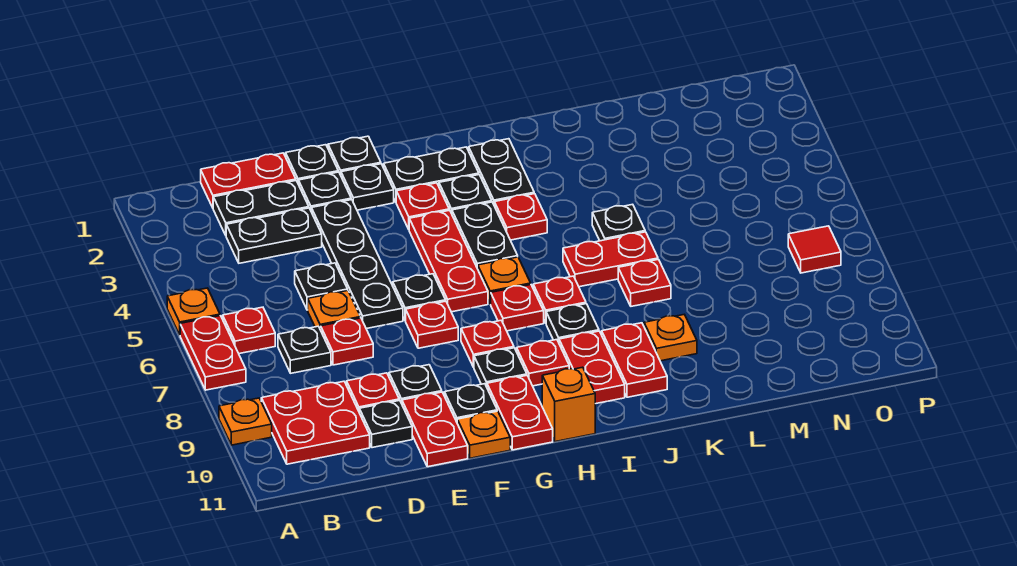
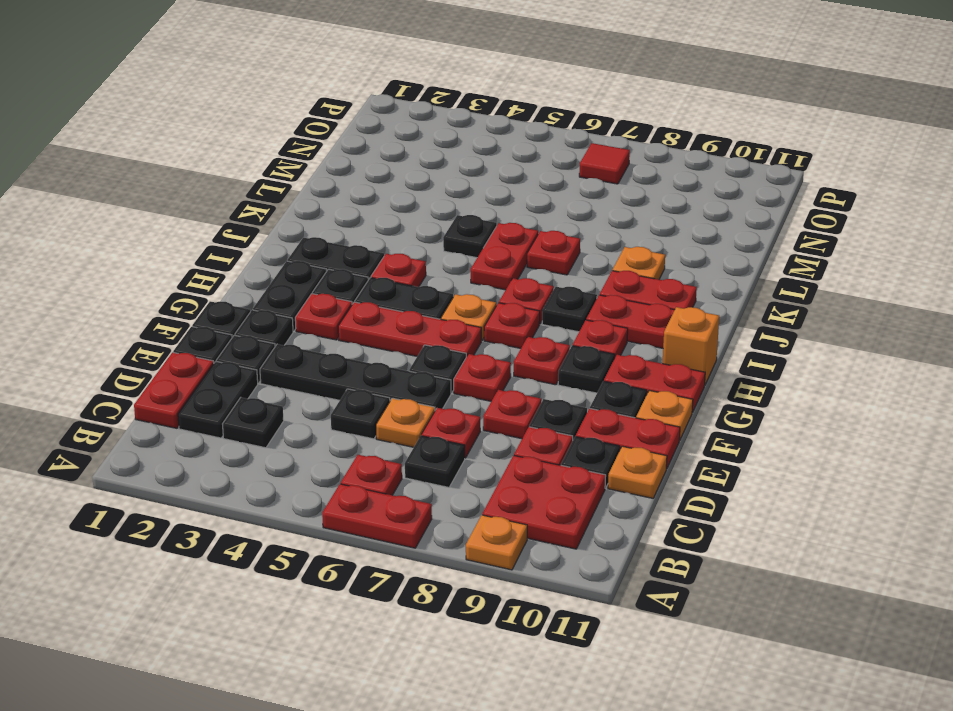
orange 1x1 plate [167,288,220,335] -> orange 1x1 plate moved to [608,446,667,498]
black 1x2 plate [226,208,322,263] -> black 1x1 plate [223,398,284,448]
none -> red 1x1 plate [483,390,541,439]

